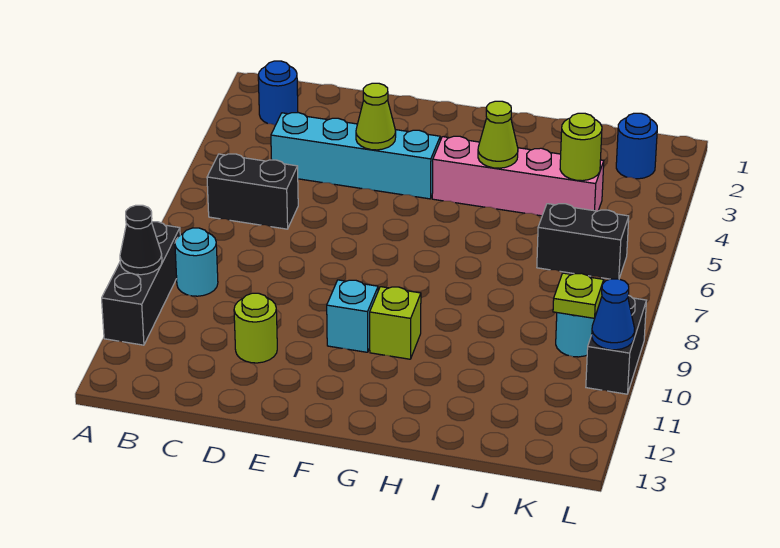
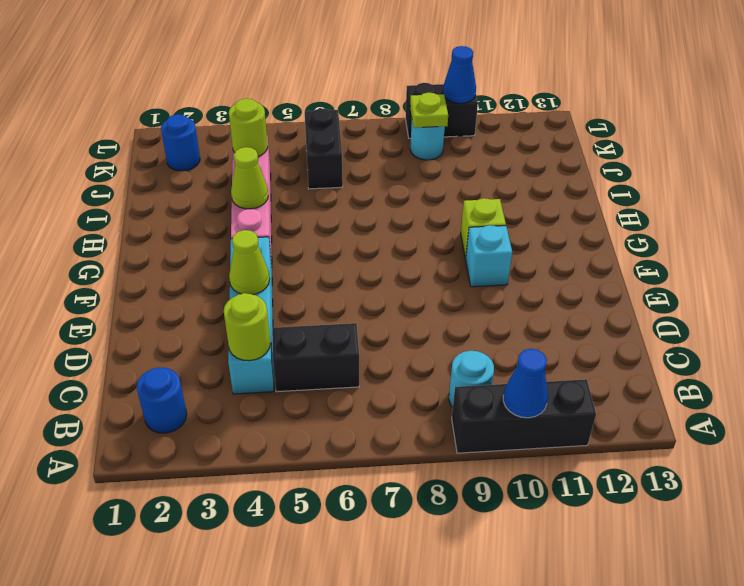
black 1x1 cone [120,205,162,275] -> blue 1x1 cone [503,349,548,418]
black 1x2 brick [207,154,298,229] -> black 1x2 brick turned to [272,323,359,392]
lime 1x1 round brick [234,293,277,363] -> lime 1x1 round brick moved to [224,293,270,361]

